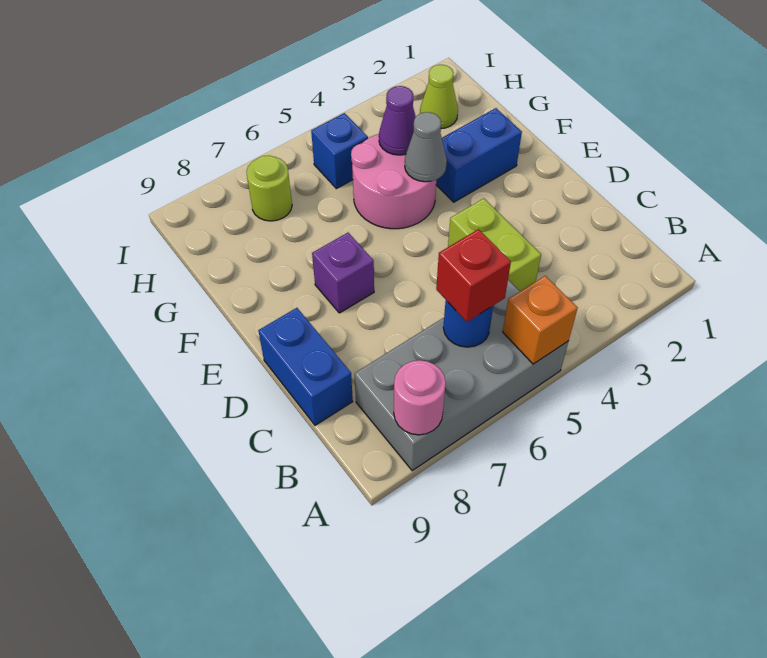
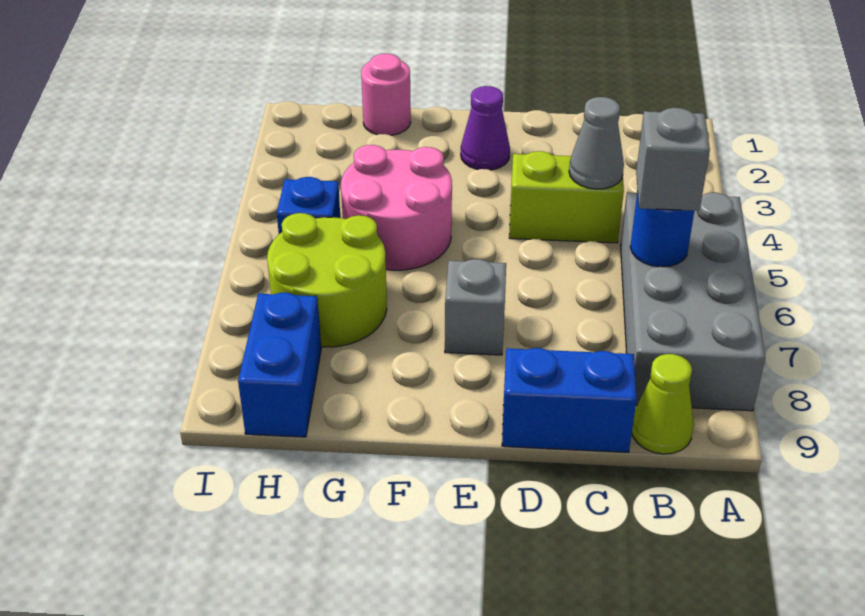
orange 1x1 brick [503,276,578,364] -> none
pink 1x1 round brick [394,360,446,435] -> pink 1x1 round brick moved to [361,54,411,135]
red 1x1 brick [436,229,511,322] -> grey 1x1 brick [636,108,710,211]
purple 1x1 brick [312,233,374,313] -> grey 1x1 brick [445,259,506,355]
blue 1x2 brick [436,108,522,202] -> blue 1x2 brick moved to [238,293,321,437]
grey 1x1 cone [405,112,447,182] -> grey 1x1 cone moved to [569,97,624,189]
purple 1x1 cone [379,86,416,155] -> purple 1x1 cone moved to [461,86,510,170]
lime 1x1 cone [420,65,458,129] -> lime 1x1 cone moved to [632,354,694,454]
lime 1x1 round brick [246,156,292,221] -> lime 2x2 round brick [267,213,387,347]

